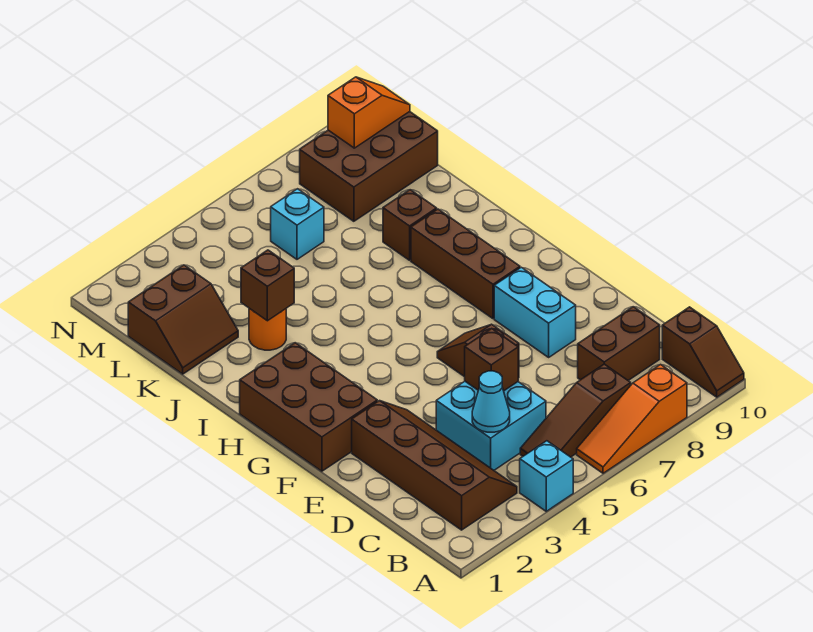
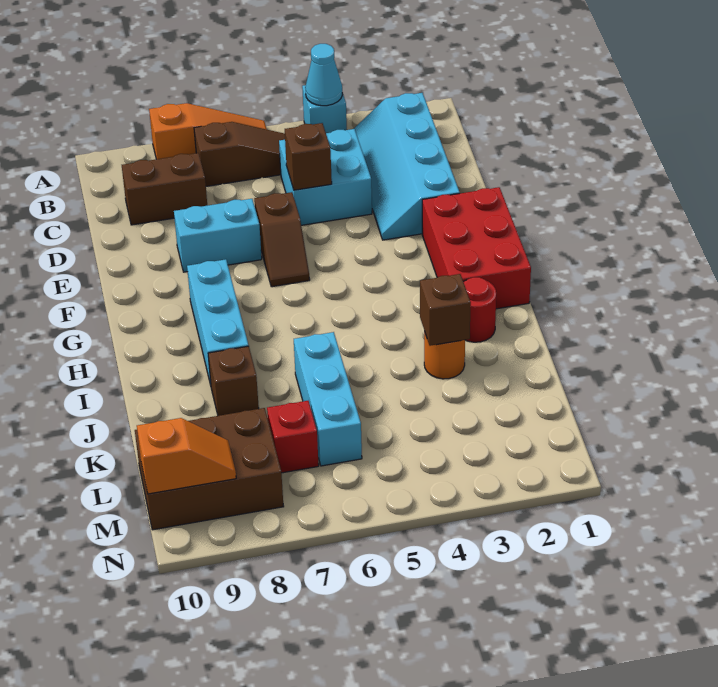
brown 1x2 slope [662,307,744,397] -> none
brown 2x4 slope [352,401,517,530] -> cyan 2x4 slope [354,93,460,240]
cyan 1x1 cone [472,371,510,432] -> cyan 1x1 cone moved to [305,44,342,106]
cyan 1x2 brick [494,267,576,357] -> cyan 1x2 brick turned to [174,199,262,272]
brown 2x3 brick [240,343,377,471] -> red 2x3 brick [422,187,531,309]
brown 1x3 brick [411,209,520,319] -> cyan 1x3 brick [187,259,249,385]
none -> red 1x1 round brick [464,277,496,342]
brown 2x2 slope [128,265,238,374] -> none
cyan 1x1 brick [271,189,324,259] -> cyan 1x3 brick [294,332,362,466]
none -> red 1x1 brick [267,401,319,473]
orange 1x2 slope [328,77,410,148] -> orange 1x2 slope turned to [137,418,236,494]

